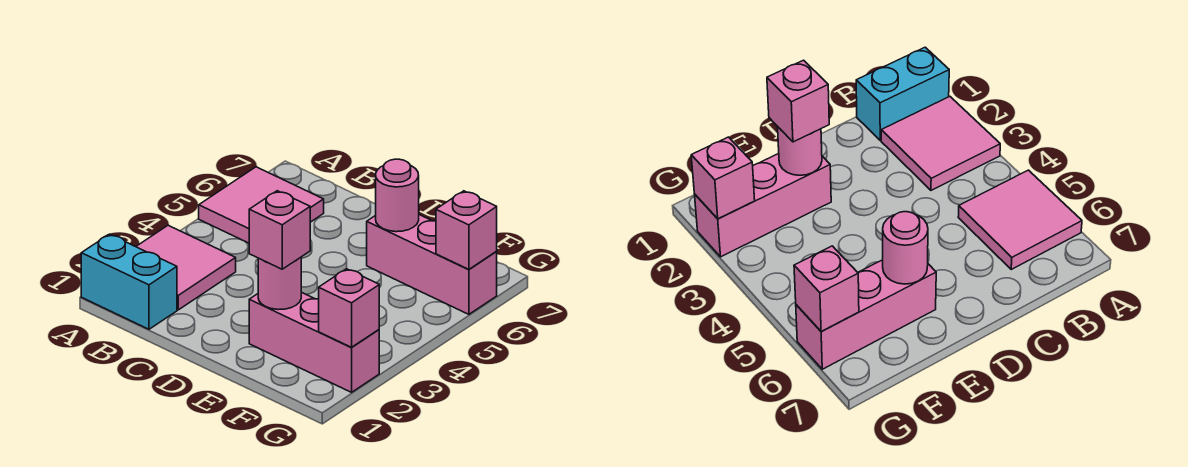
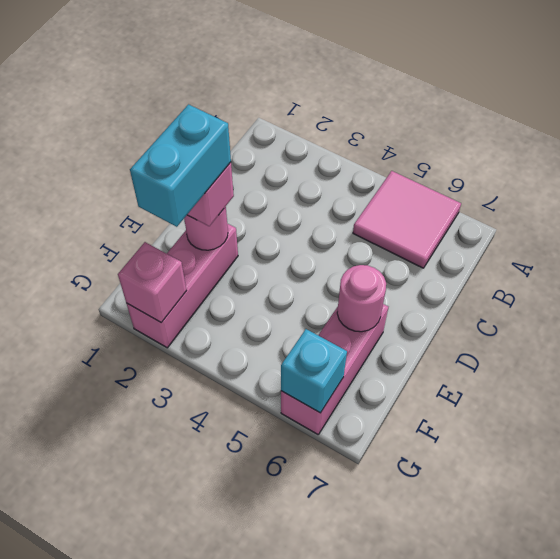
cyan 1x2 brick [81,234,177,329] -> cyan 1x2 brick moved to [130,104,231,227]
pink 2x2 tile [136,225,236,310] -> none
pink 1x1 brick [436,191,497,269] -> cyan 1x1 brick [281,329,347,413]

